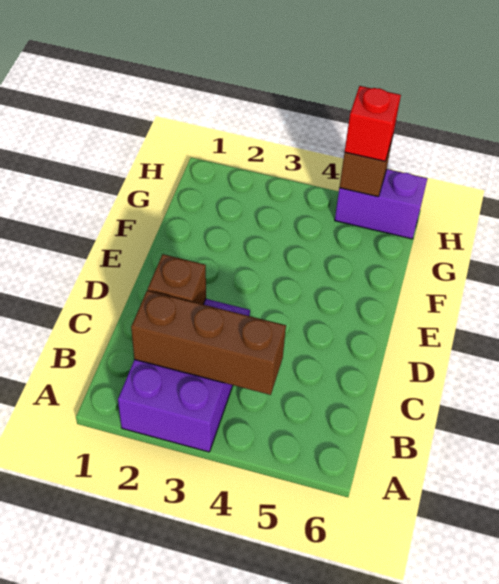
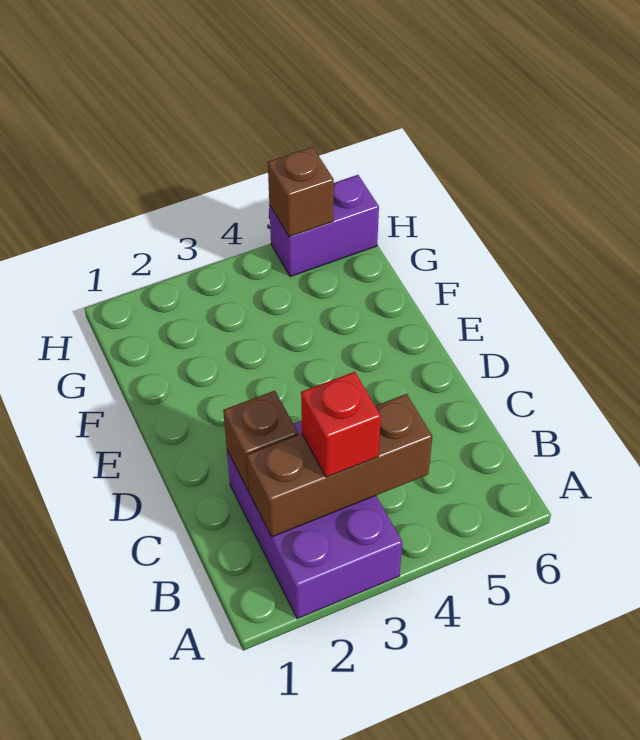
red 1x1 brick [345,86,401,161] -> red 1x1 brick moved to [301,372,381,477]

